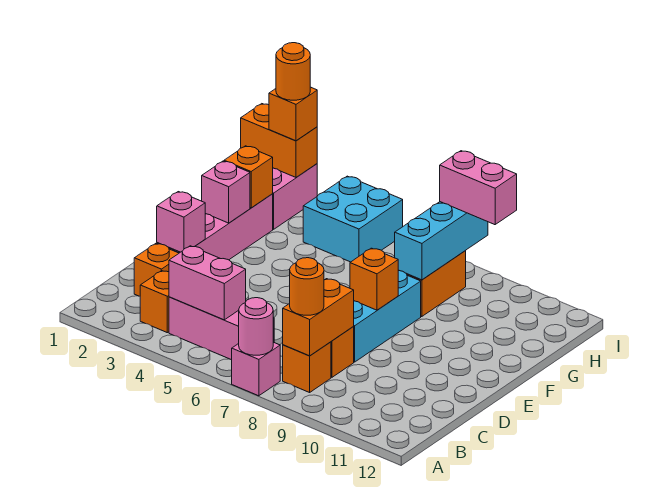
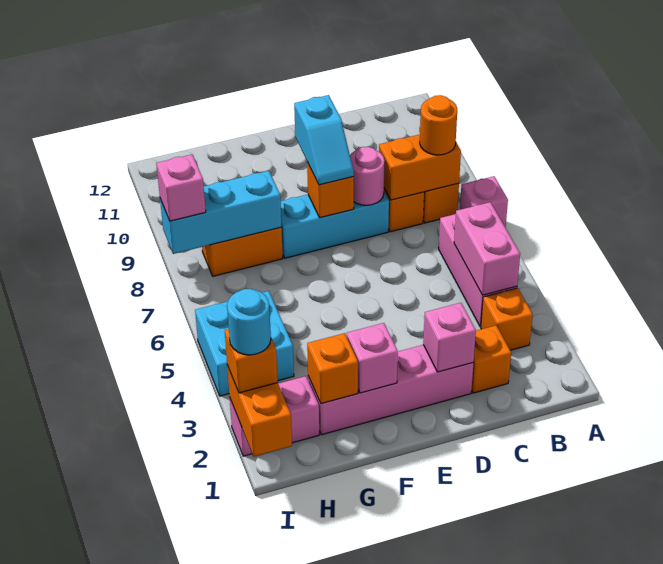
pink 1x1 round brick [239,298,273,355] -> pink 1x1 round brick moved to [350,147,385,205]
none -> cyan 1x2 slope [294,95,354,185]
orange 1x1 round brick [276,43,310,100] -> cyan 1x1 round brick [227,289,271,355]
pink 1x2 brick [440,151,517,225] -> pink 1x1 brick [156,154,206,221]

